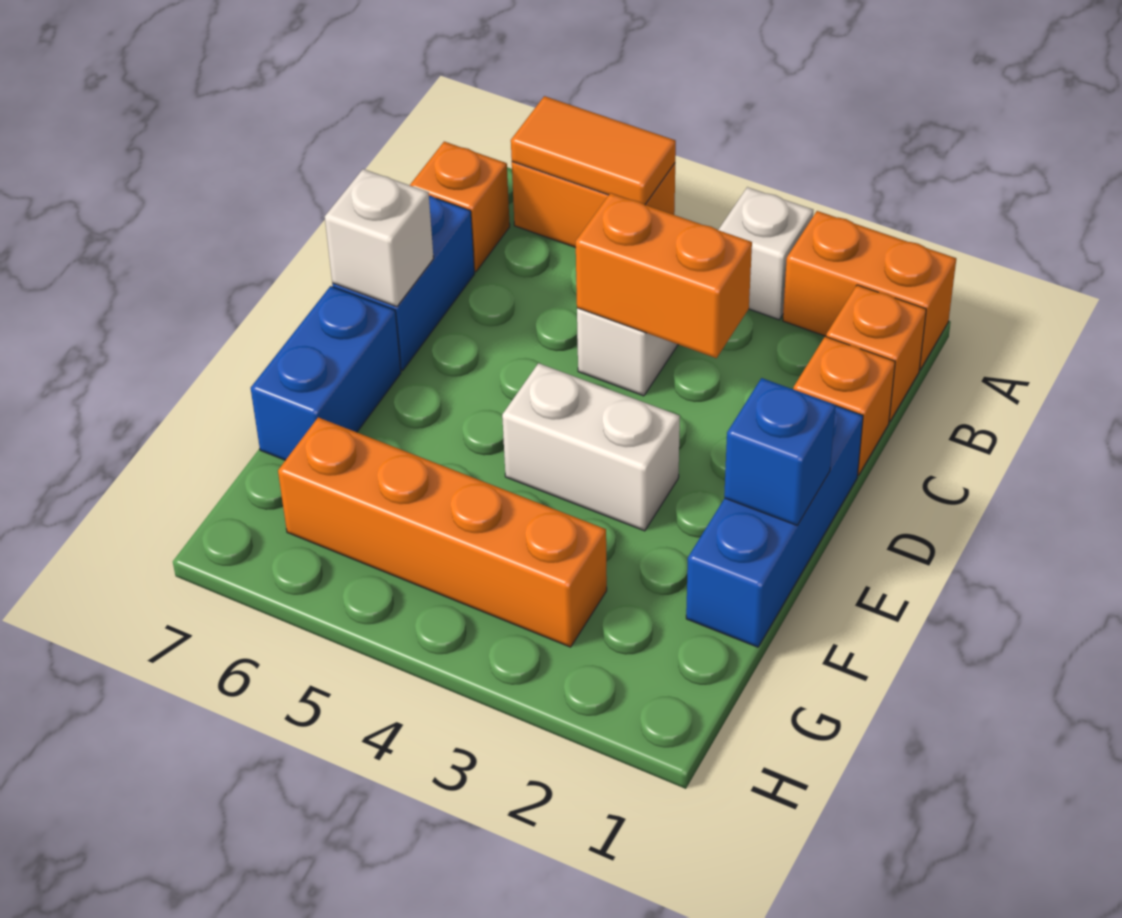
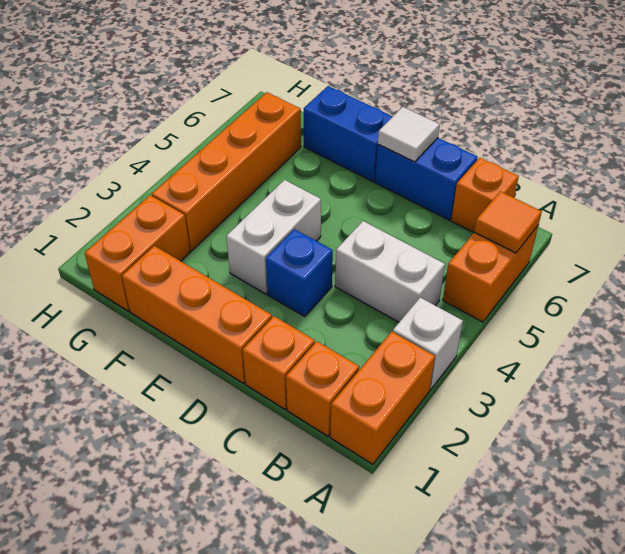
orange 1x2 tile [511,96,676,204] -> orange 1x1 tile [474,191,542,253]
orange 1x2 brick [576,193,752,358] -> orange 1x2 brick moved to [85,195,190,311]
blue 1x3 brick [686,406,863,647] -> orange 1x3 brick [122,246,272,383]
white 1x1 brick [325,169,434,307] -> white 1x1 tile [378,107,440,162]
blue 1x1 brick [724,378,836,525] -> blue 1x1 brick moved to [266,229,333,317]

